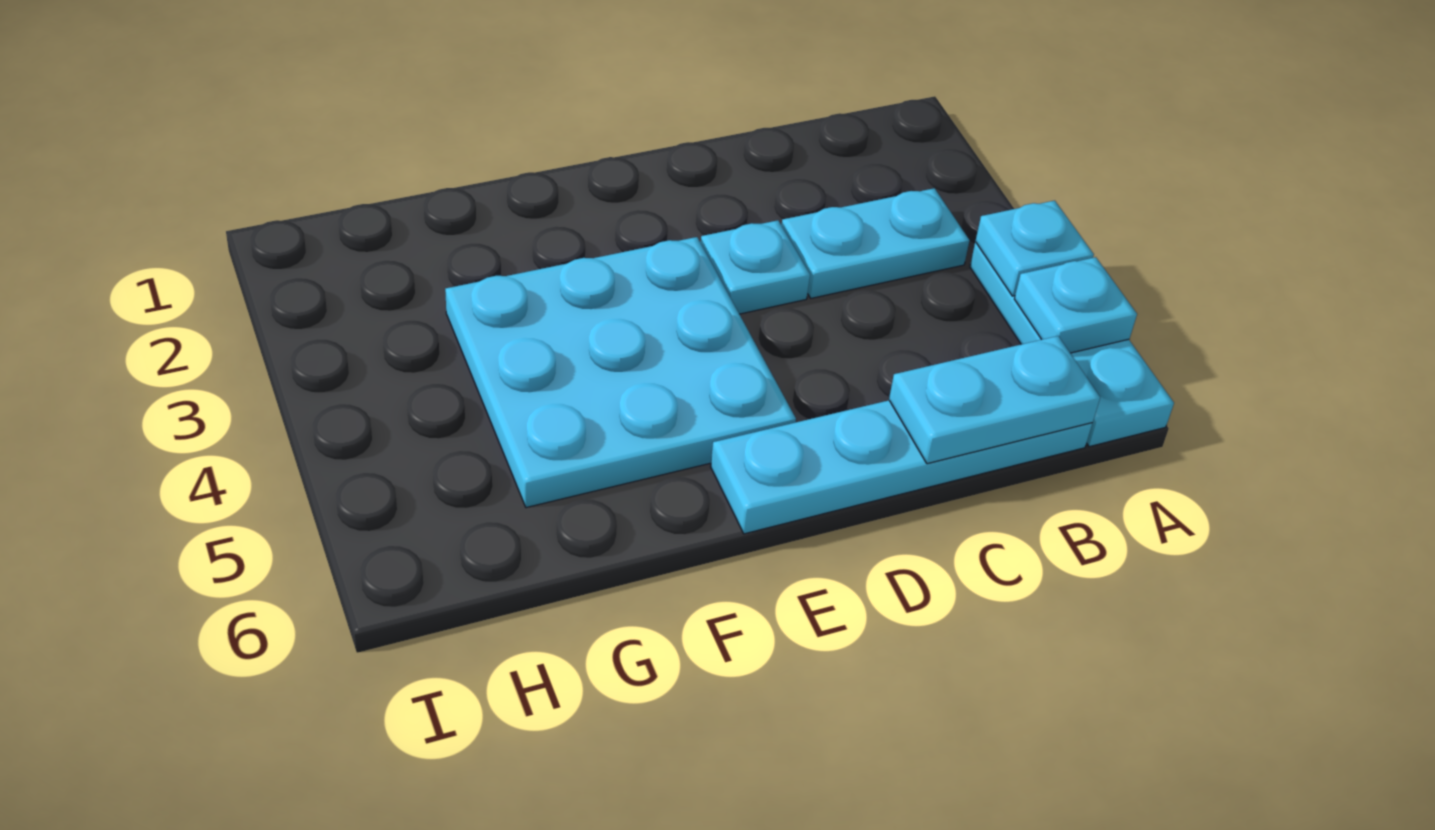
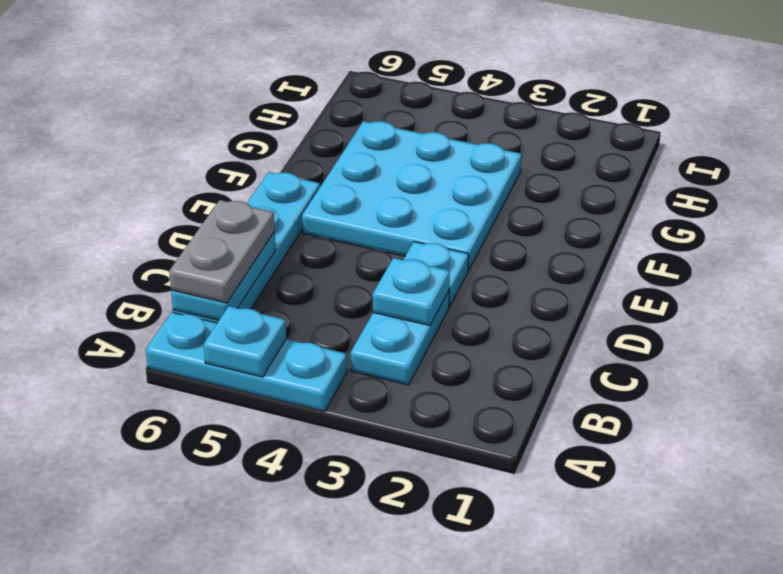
cyan 1x1 plate [975,201,1094,296] -> cyan 1x1 plate moved to [373,258,450,325]
none -> grey 1x2 plate [169,200,275,303]

